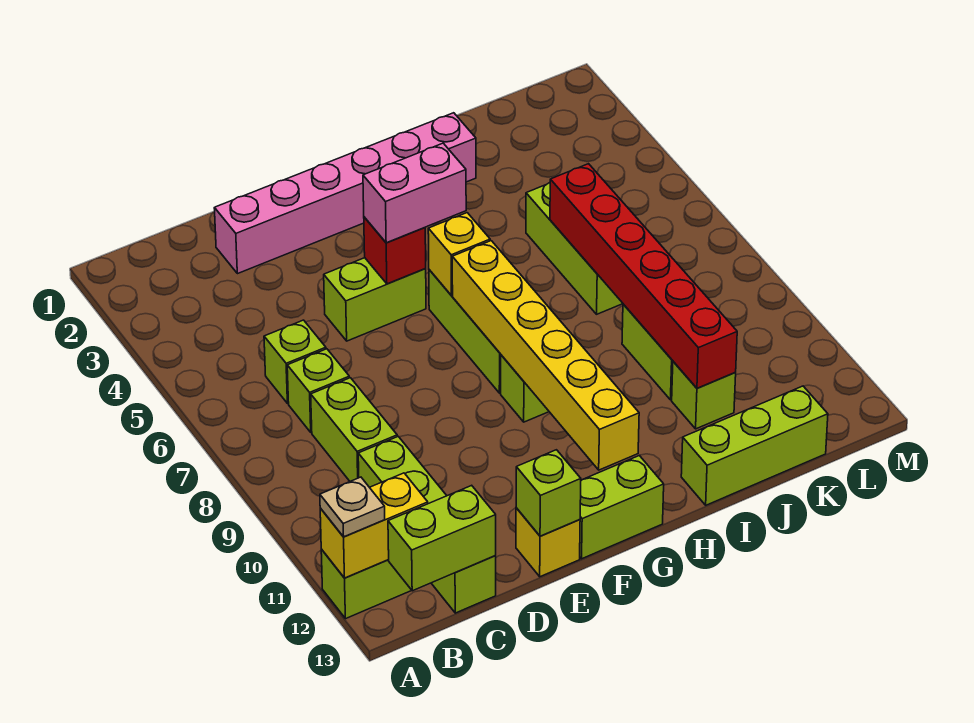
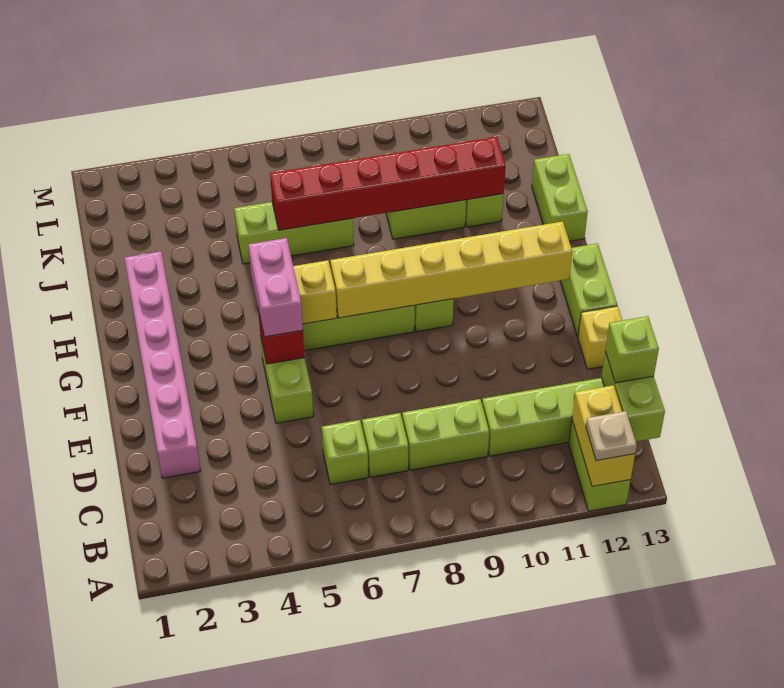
lime 1x1 brick [516,450,581,536] -> lime 1x1 brick moved to [605,316,659,383]
lime 1x3 brick [681,386,828,505] -> lime 1x2 brick [532,154,588,241]

